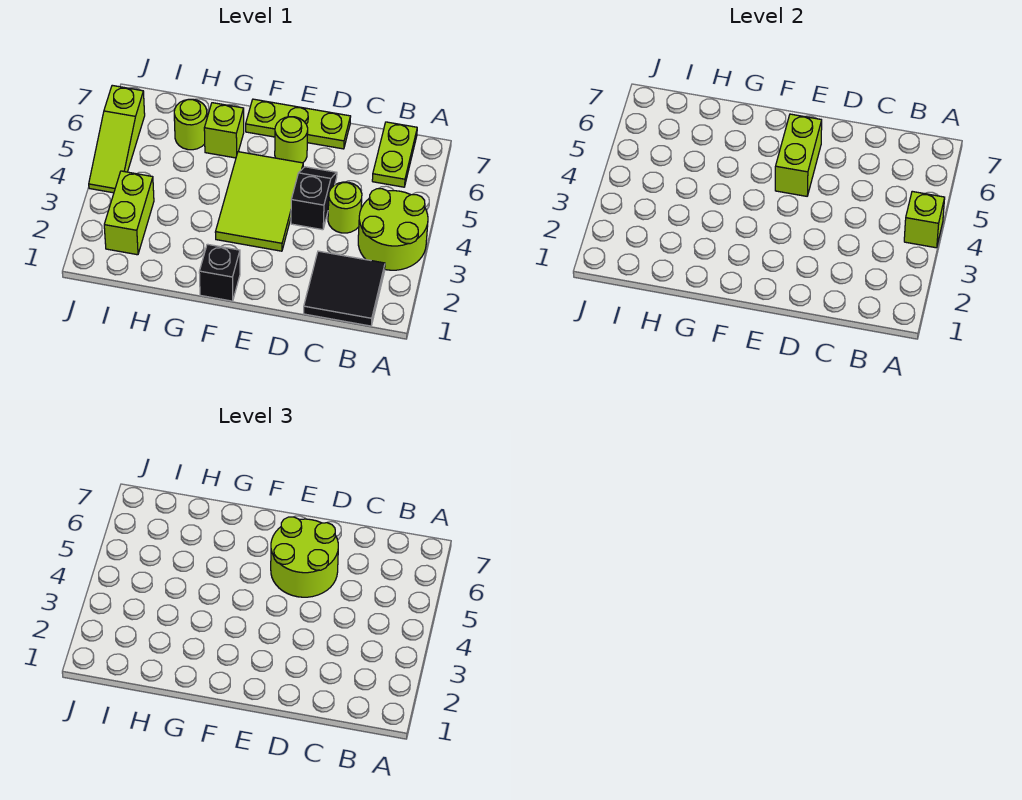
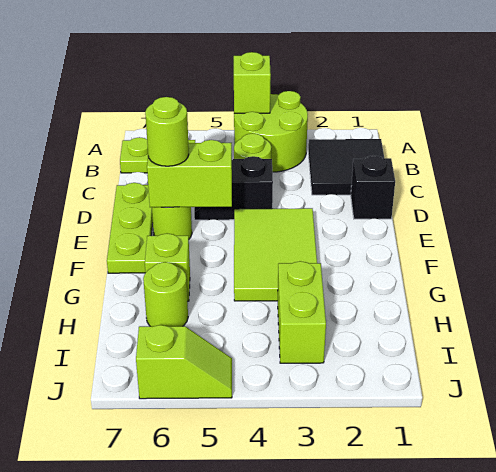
lime 2x2 round brick [271,517,338,597] -> lime 1x1 round brick [145,97,189,166]
lime 2x3 tile [215,152,303,251] -> lime 2x3 tile turned to [234,208,317,301]
black 1x1 brick [199,244,240,301] -> black 1x1 brick moved to [351,156,395,219]
lime 1x2 brick [104,171,154,255] -> lime 1x2 brick turned to [278,261,326,363]
lime 1x3 slope [89,85,145,193] -> lime 1x2 slope [136,325,232,399]

